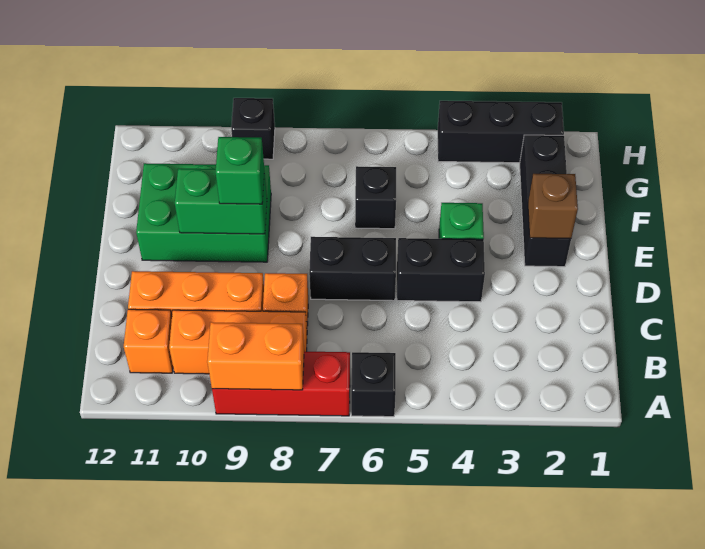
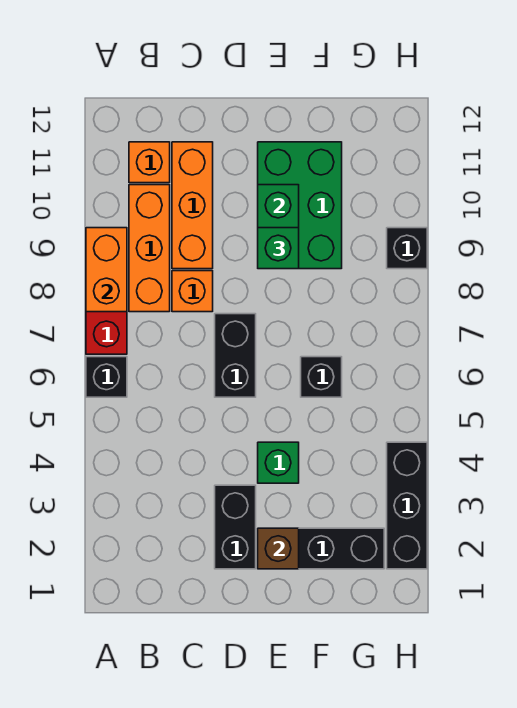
black 1x2 brick [397,238,485,302] -> black 1x2 brick moved to [215,485,256,569]

